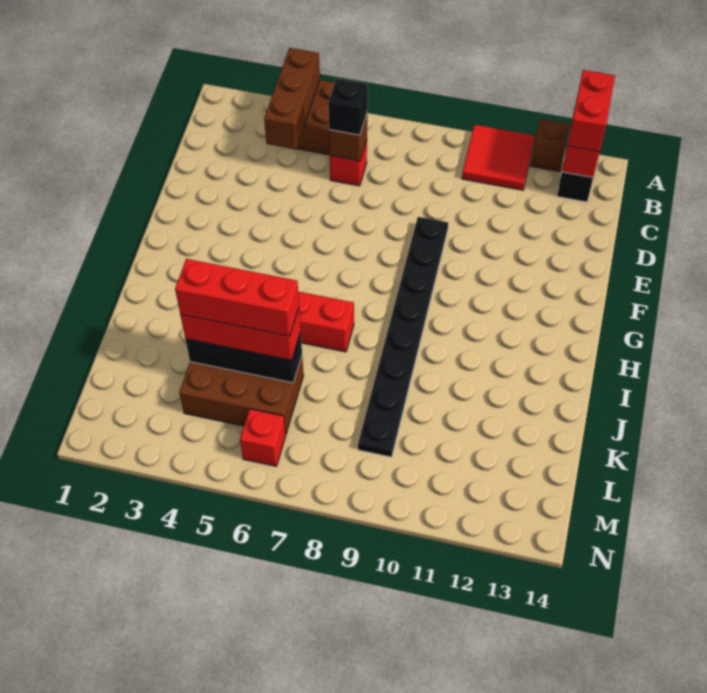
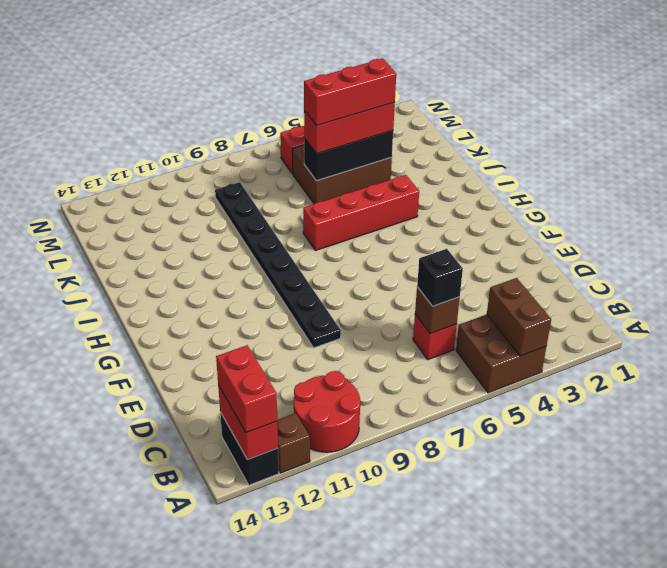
brown 1x3 brick [264,48,320,149] -> brown 1x2 brick [487,278,551,356]
red 2x2 tile [462,125,535,190] -> red 2x2 round brick [294,371,360,452]

